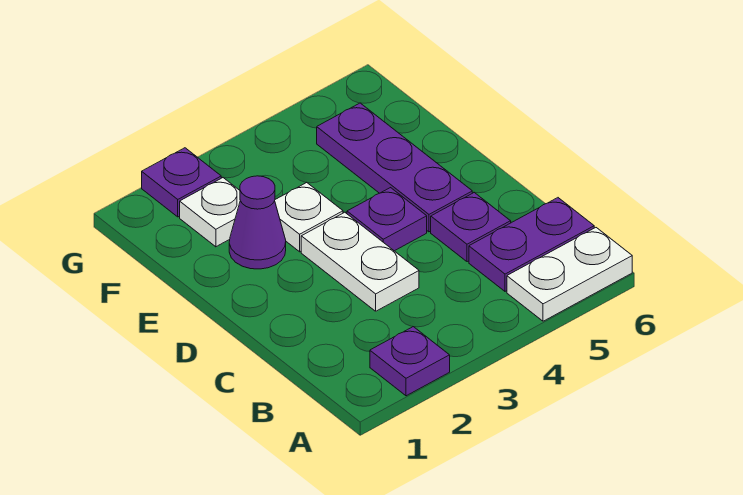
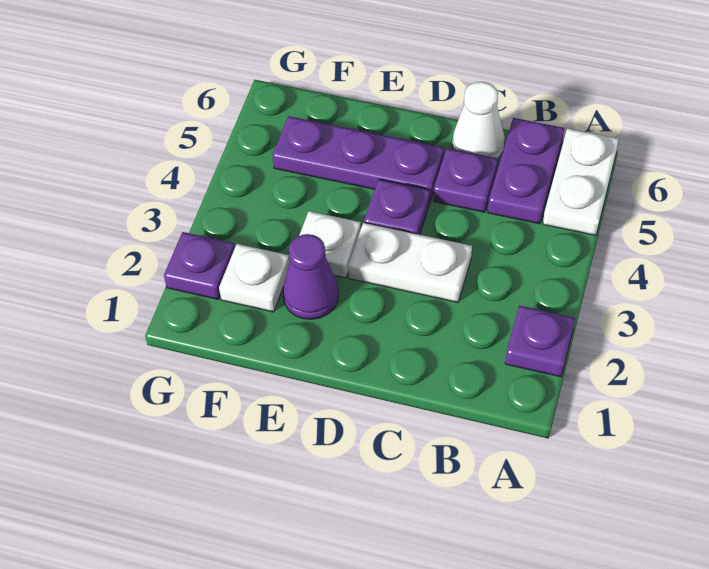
none -> white 1x1 cone [452,82,505,158]

